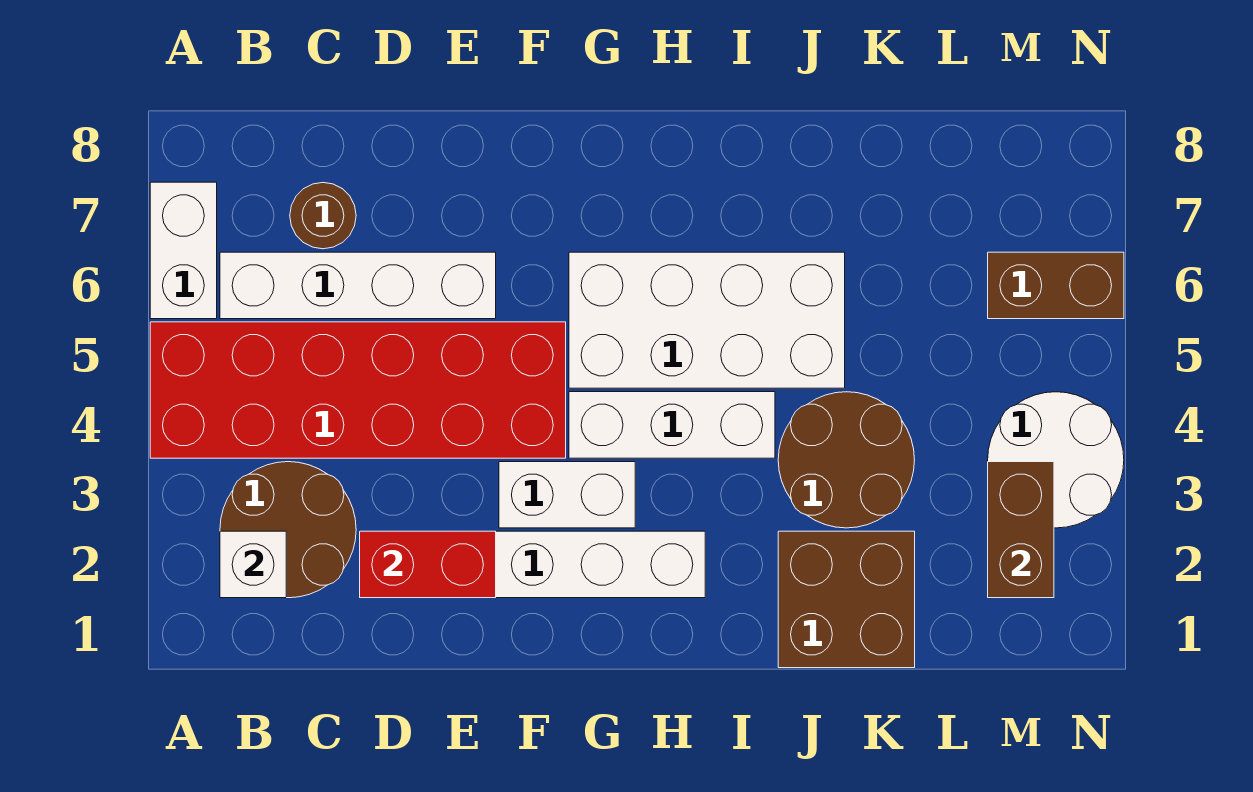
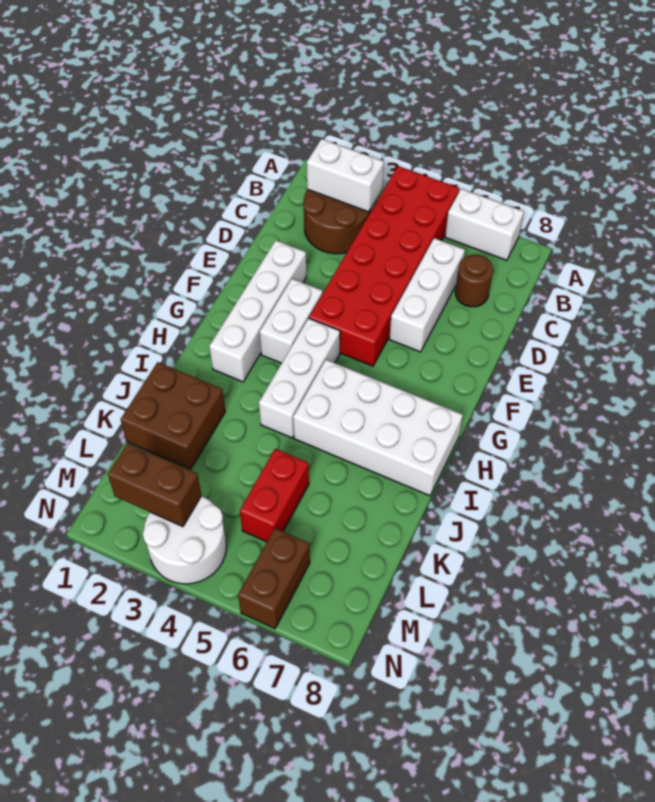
white 1x1 brick [220,531,286,598] -> white 1x2 brick [307,139,384,212]
white 1x4 brick [220,252,496,319] -> white 1x3 brick [389,238,465,352]
red 1x2 brick [360,531,496,598] -> red 1x2 brick moved to [240,449,309,542]
white 2x4 brick [569,252,845,388] -> white 2x4 brick turned to [293,360,463,496]
brown 2x2 round brick [778,392,914,528] -> none

